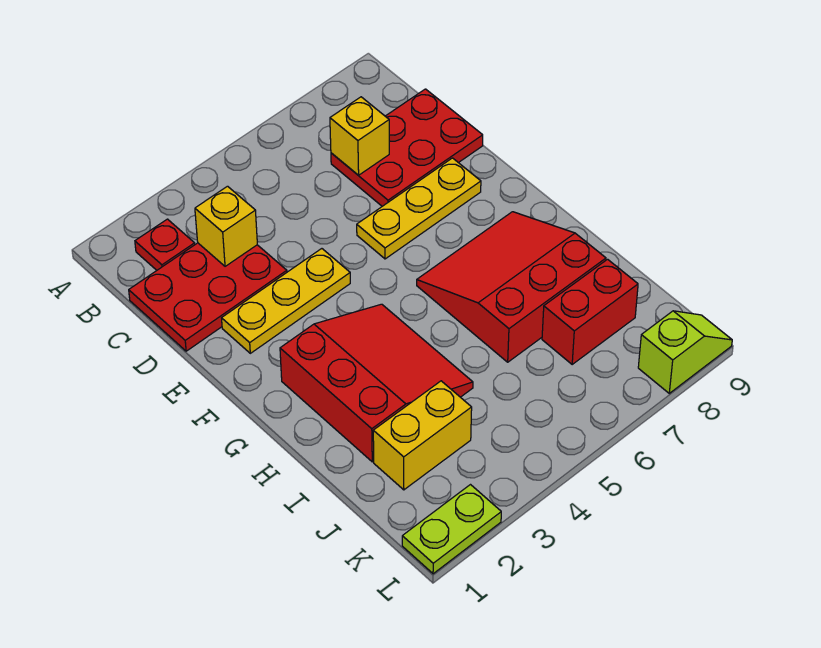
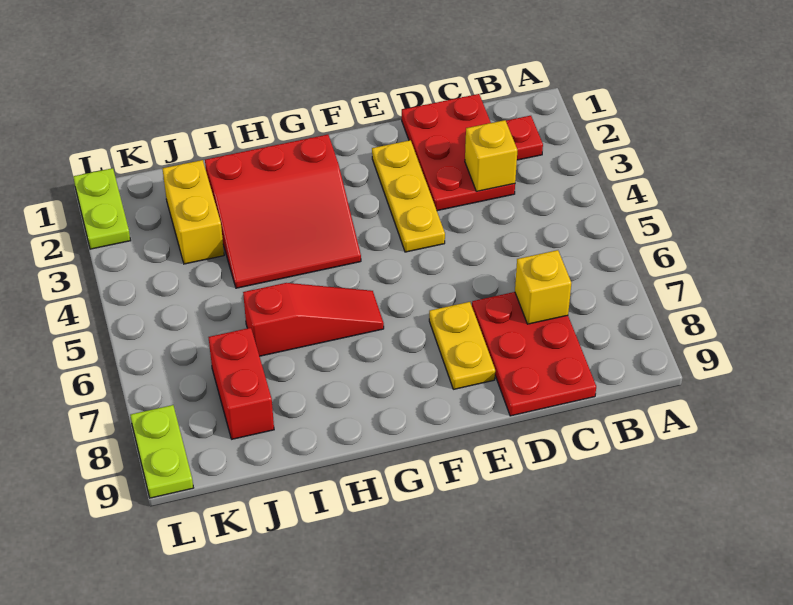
yellow 1x3 plate [357,158,481,259] -> yellow 1x2 plate [429,302,495,389]
red 3x3 slope [417,212,606,362] -> red 1x3 slope [243,283,384,356]
lime 1x2 slope [638,311,732,393] -> lime 1x2 plate [130,405,193,498]

